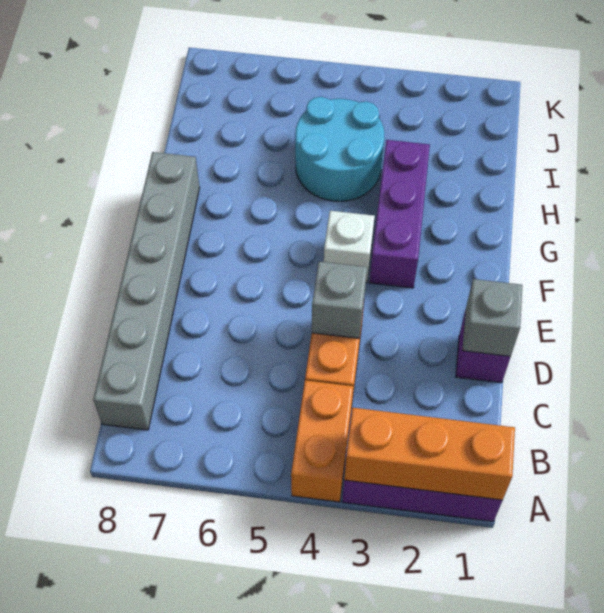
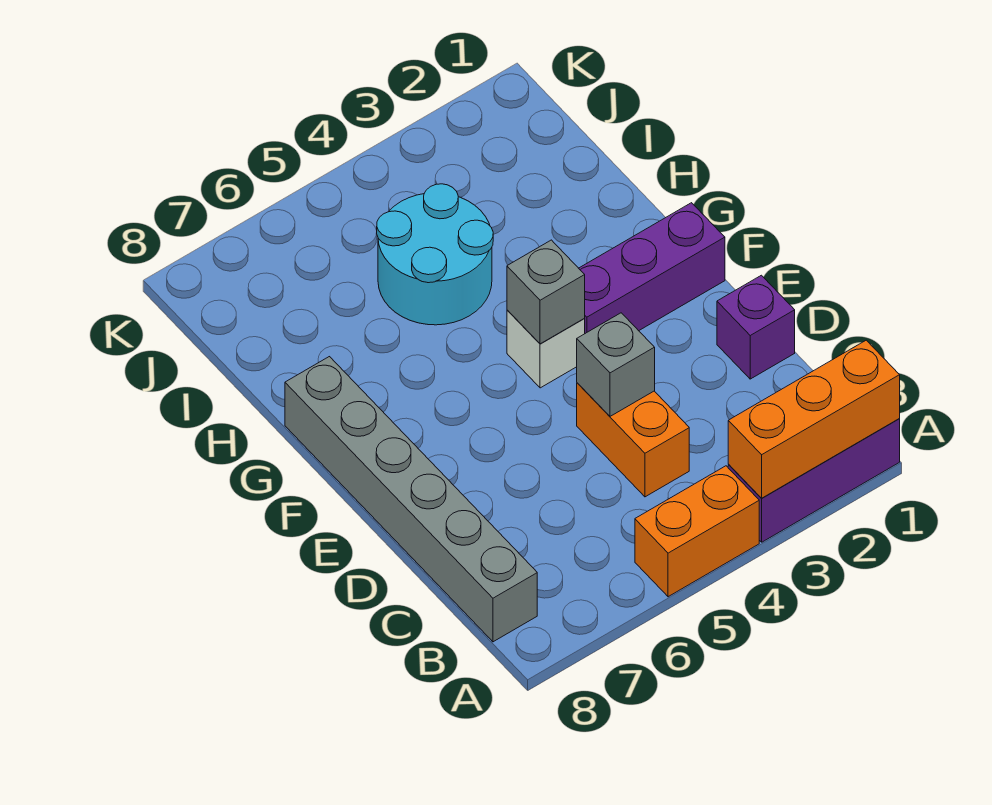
orange 1x2 brick [291,380,353,502] -> orange 1x2 brick turned to [635,466,759,597]
grey 1x1 brick [462,279,522,357] -> grey 1x1 brick moved to [507,240,585,344]
purple 1x3 brick [369,140,430,288] -> purple 1x3 brick turned to [579,203,725,333]

